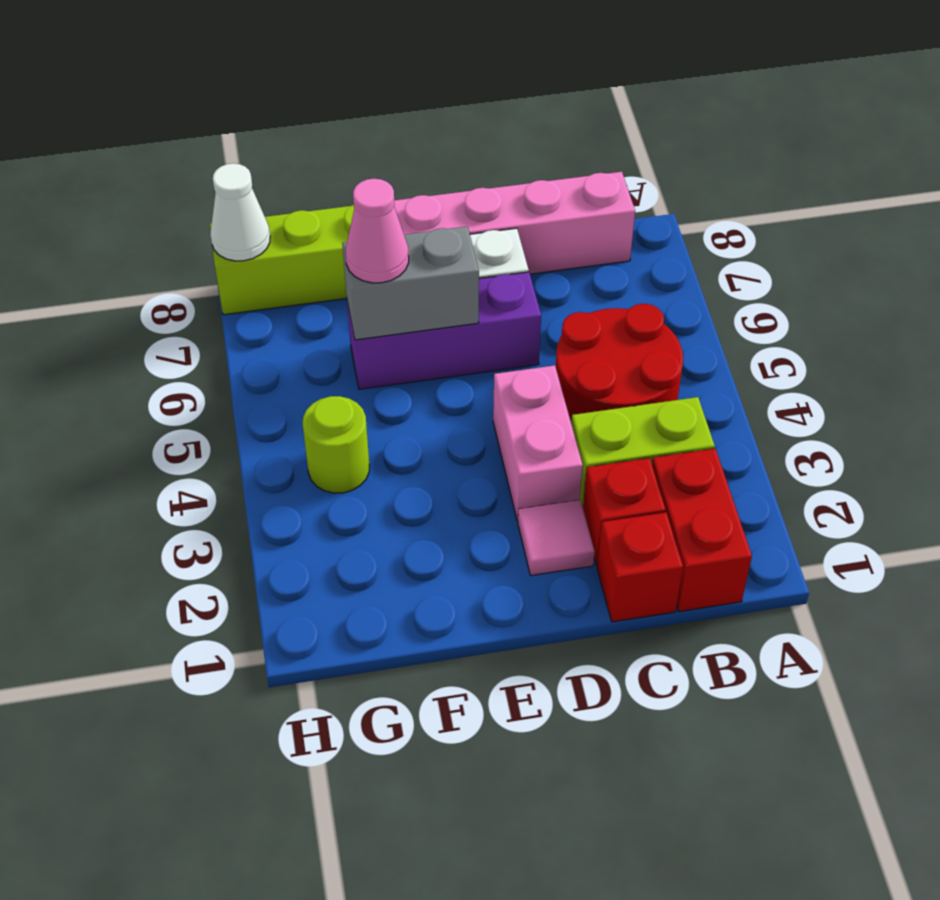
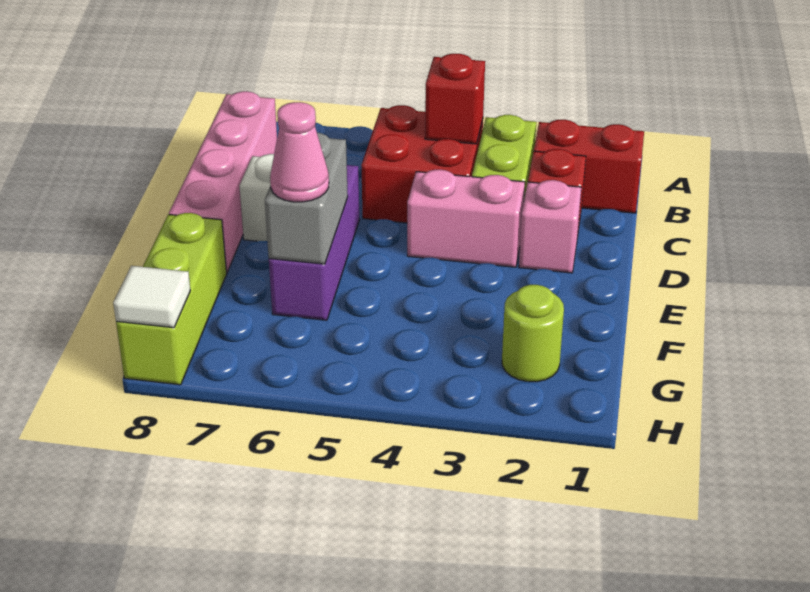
red 2x2 round brick [556,304,683,422] -> red 2x2 brick [361,105,483,223]
red 1x1 brick [597,512,683,622] -> red 1x1 brick moved to [425,54,485,144]
pink 1x1 tile [518,500,595,575] -> pink 1x1 brick [519,180,581,273]
lime 1x1 round brick [303,396,369,493] -> lime 1x1 round brick moved to [502,285,564,382]
white 1x1 cone [210,163,270,261] -> white 1x1 tile [113,266,190,328]

